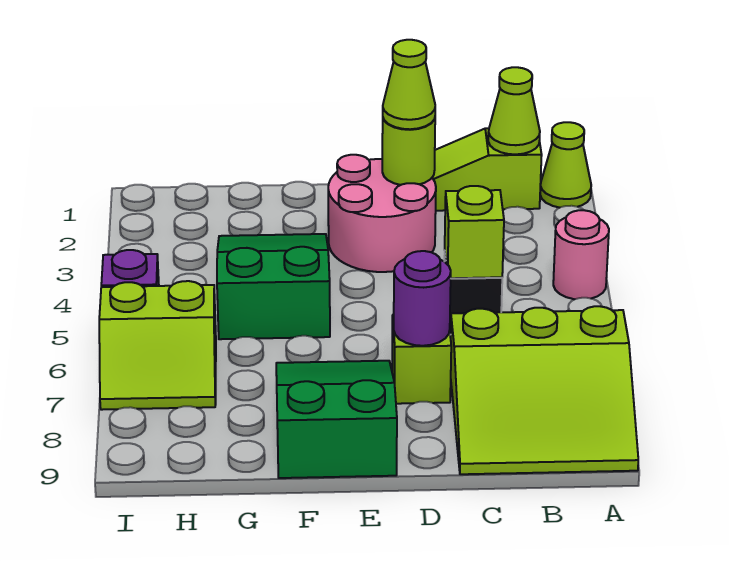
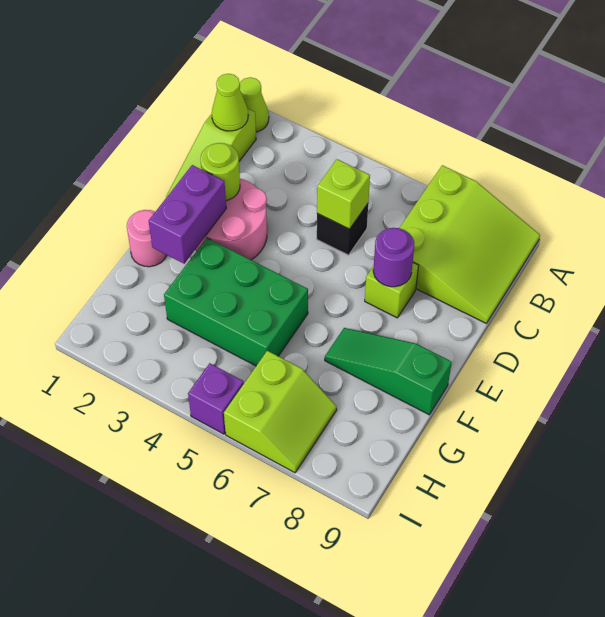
pink 1x1 round brick [553,210,609,299] -> pink 1x1 round brick moved to [127,210,167,267]
lime 1x1 cone [383,40,435,129] -> none
none -> purple 1x2 brick [149,165,226,264]
green 2x3 slope [276,361,397,478] -> green 1x3 slope [325,328,452,415]
green 2x3 slope [217,234,330,339] -> green 2x3 brick [164,238,308,366]

